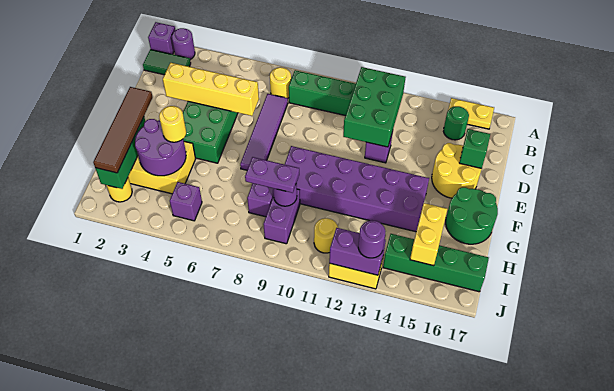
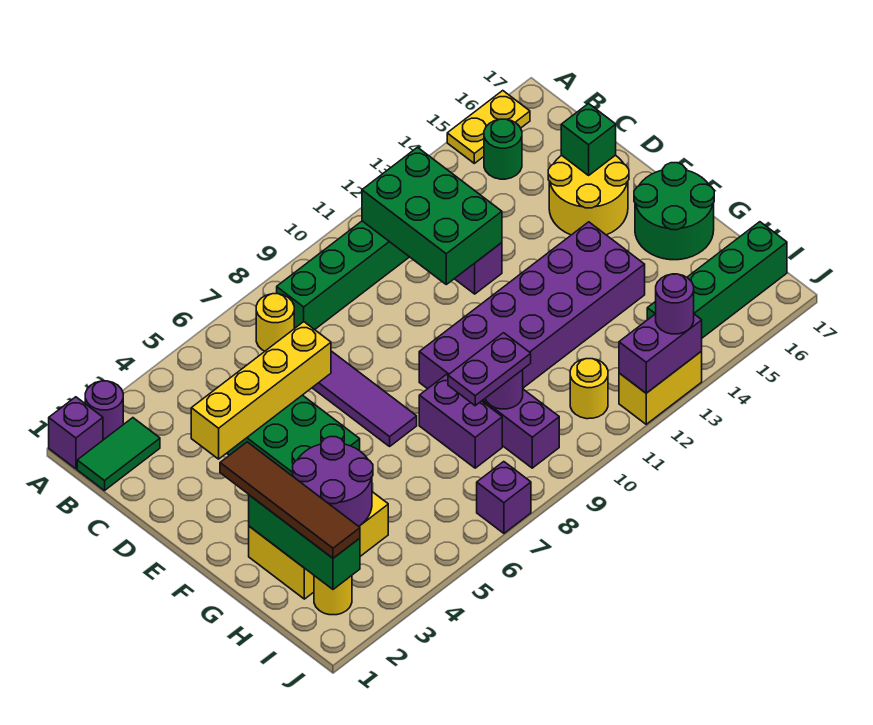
yellow 1x1 round brick [159,106,186,142] -> none
yellow 1x2 brick [410,203,447,266] -> none
purple 1x1 brick [170,182,202,221] -> purple 1x1 brick moved to [477,462,531,533]

